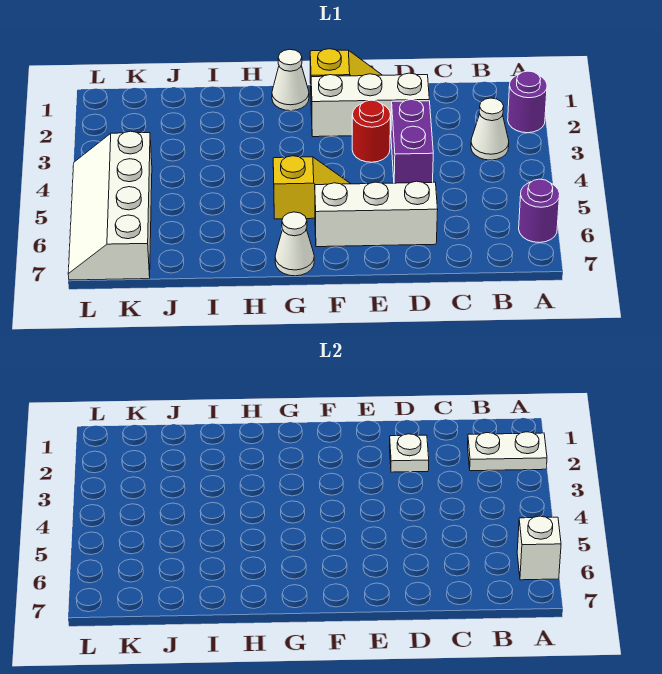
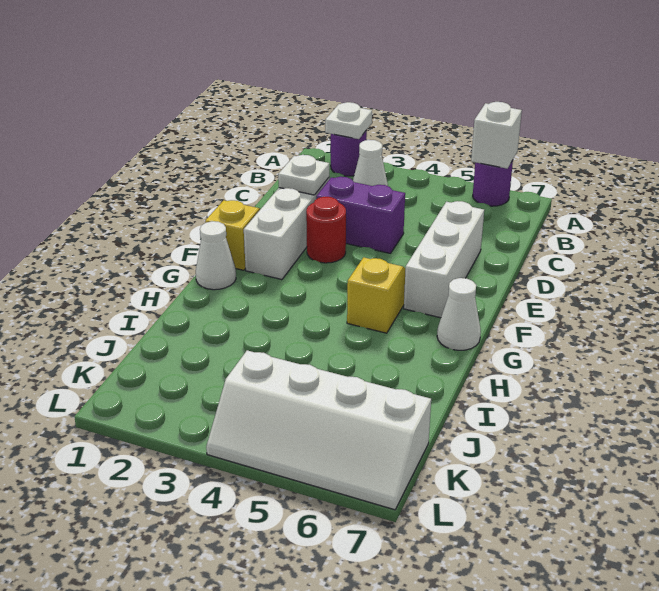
white 1x2 plate [468,432,547,471] -> white 1x1 plate [325,102,372,139]

